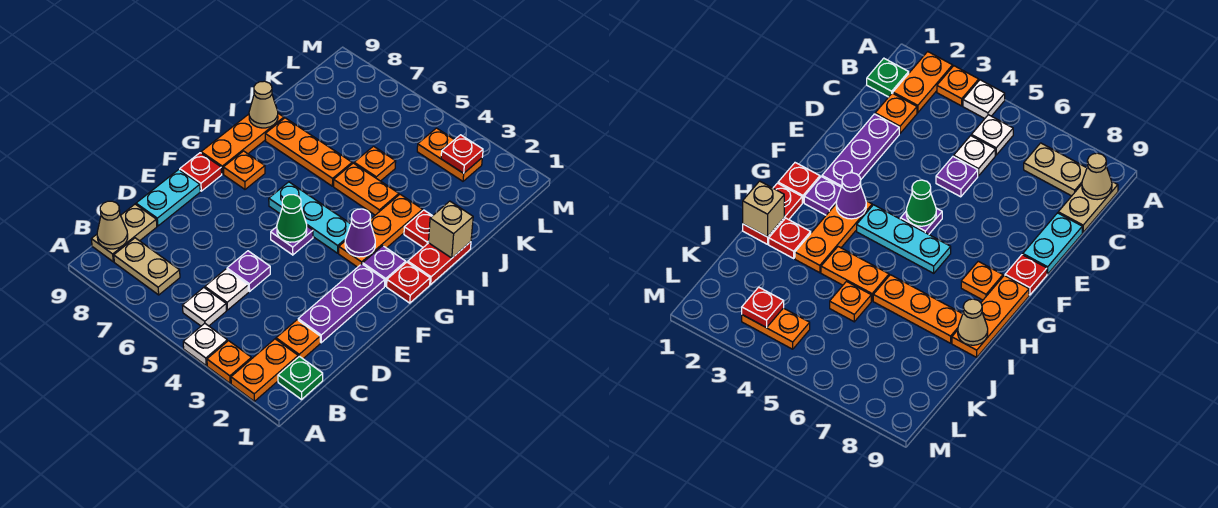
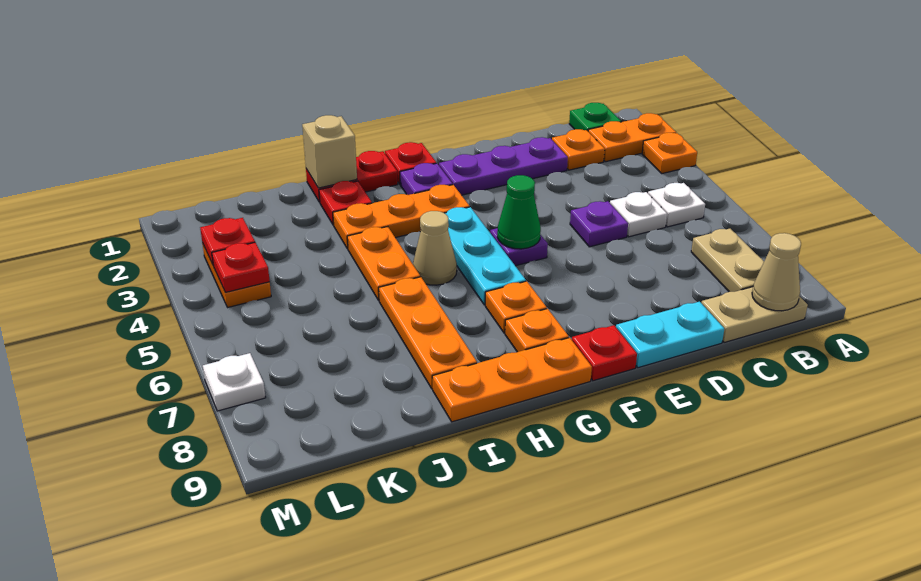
white 1x1 plate [183,323,227,366] -> white 1x1 plate moved to [203,353,266,411]
purple 1x1 cone [345,209,375,257] -> none
tan 1x1 cone [249,81,278,128] -> tan 1x1 cone moved to [413,211,457,285]
orange 1x1 plate [354,146,396,181] -> orange 1x1 plate moved to [485,281,547,333]
none -> red 1x1 plate [212,243,270,292]

